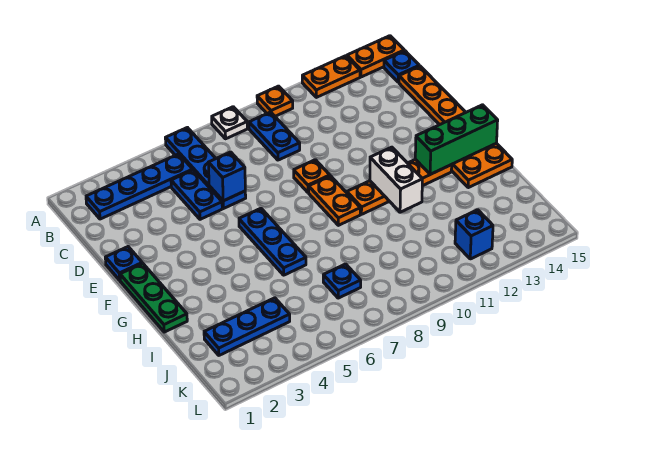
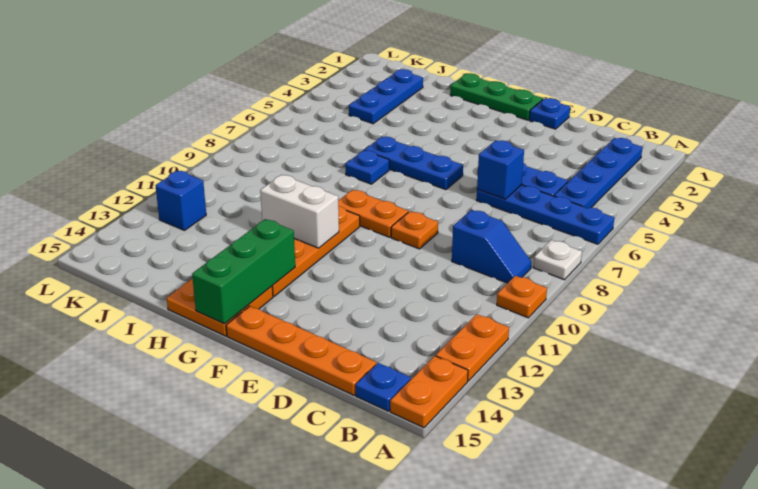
blue 1x2 plate [249,112,300,160] -> blue 1x2 slope [452,210,532,283]
blue 1x1 plate [323,264,361,298] -> blue 1x1 plate moved to [345,150,389,184]

